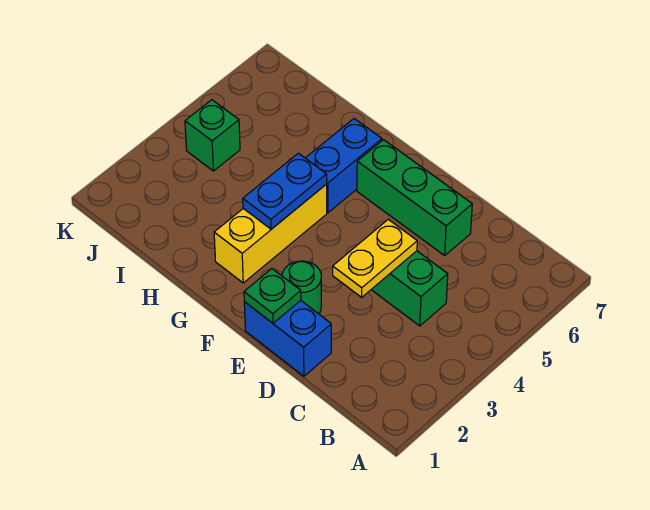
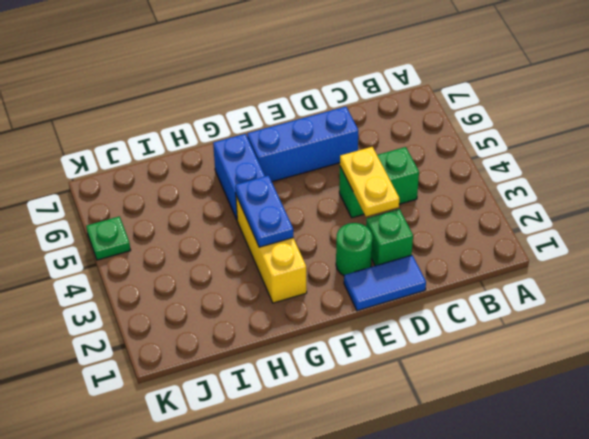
blue 1x2 brick [244,300,331,376] -> blue 1x2 tile [344,255,426,311]
green 1x3 brick [357,140,472,256] -> blue 1x3 brick [247,107,358,182]
green 1x1 plate [244,269,301,323] -> green 1x1 plate moved to [86,216,131,260]
green 1x1 brick [185,100,240,171] -> green 1x1 brick moved to [366,209,413,266]

